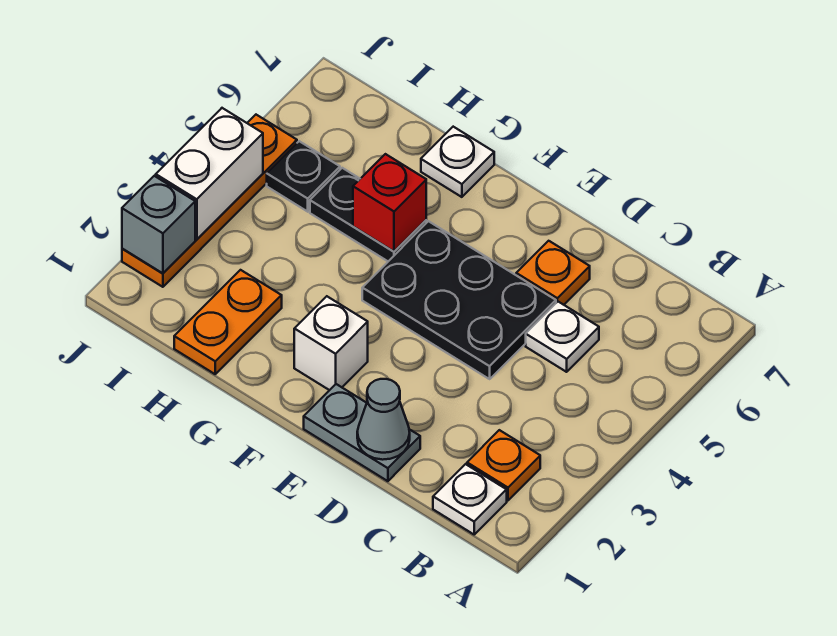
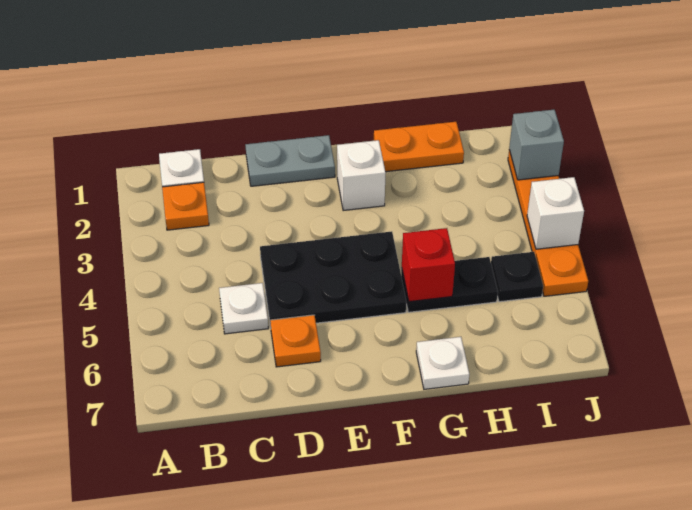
grey 1x1 cone [357,379,410,460] -> none
orange 1x2 plate [174,270,282,374] -> orange 1x2 plate turned to [374,122,464,172]
white 1x2 brick [156,108,263,239] -> white 1x1 brick [527,177,584,249]

